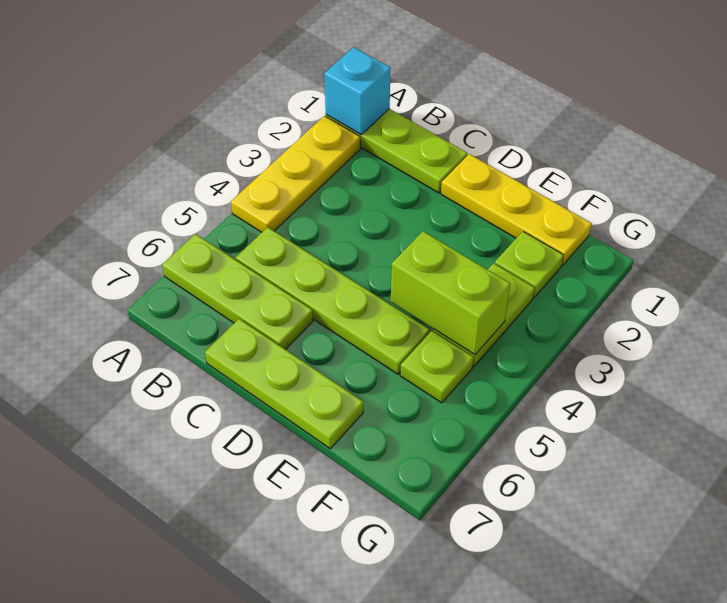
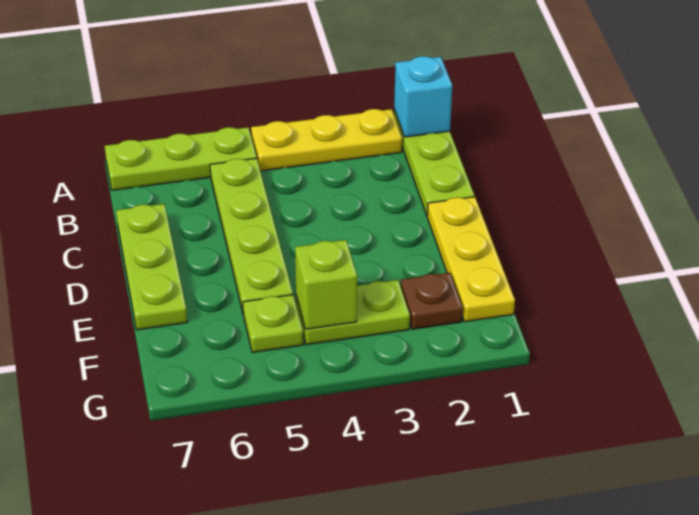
lime 1x3 plate [162,234,313,350] -> lime 1x3 plate turned to [105,127,257,190]
lime 1x2 brick [391,231,510,355] -> lime 1x1 brick [295,240,357,329]
lime 1x1 plate [495,232,563,298] -> brown 1x1 plate [401,273,463,329]

